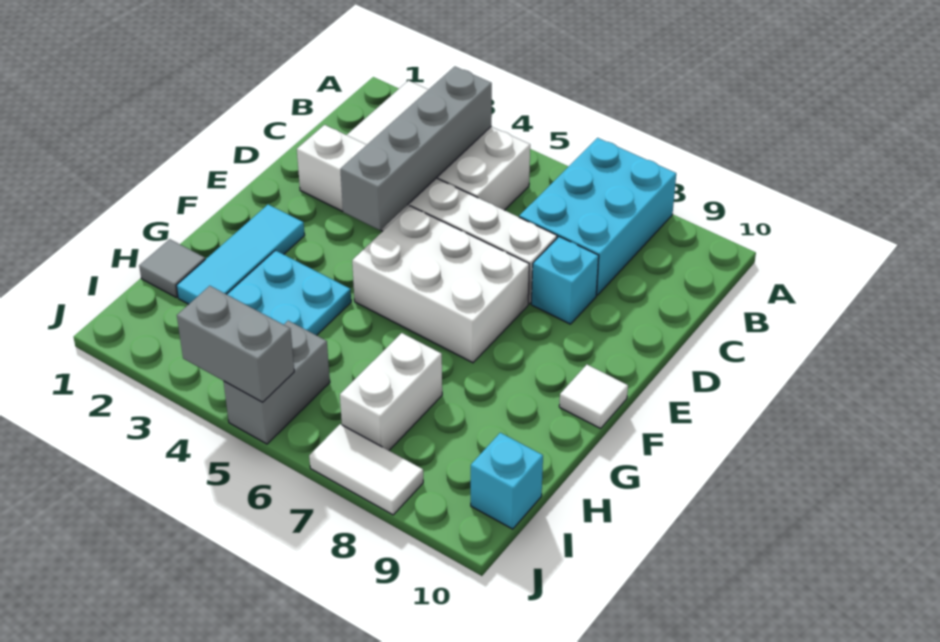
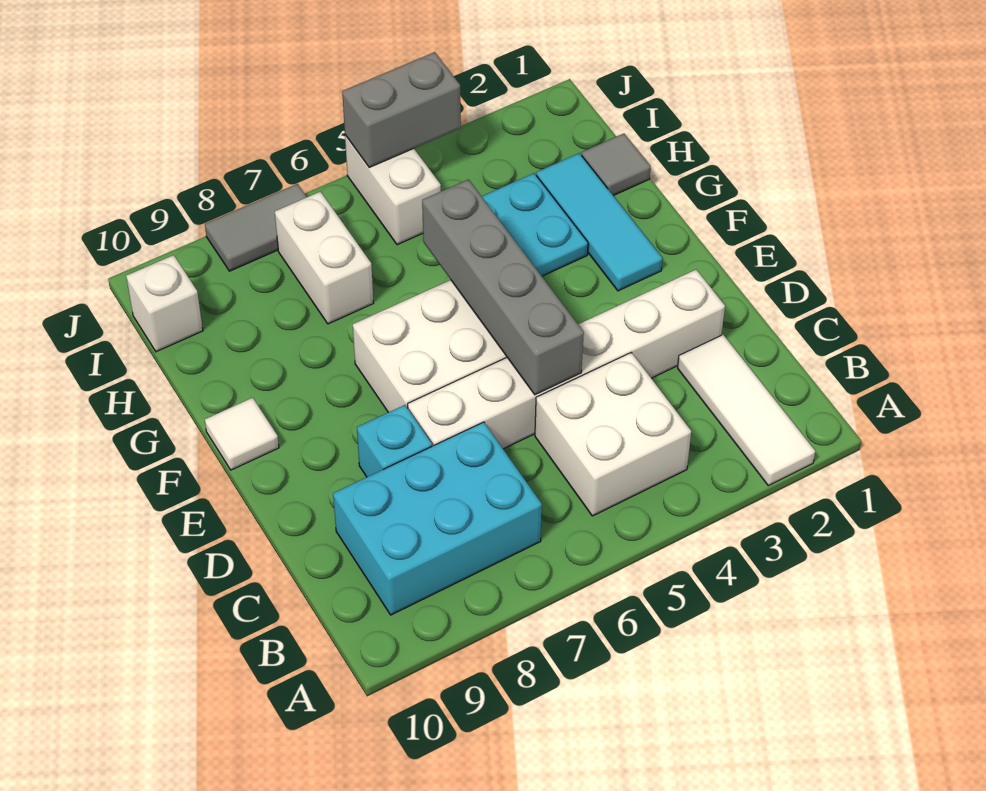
cyan 2x3 brick [519,138,676,295] -> cyan 2x3 brick turned to [333,422,542,615]
grey 1x4 brick [340,67,492,230] -> grey 1x4 brick moved to [422,180,584,395]
grey 1x2 brick [224,321,330,444] -> white 1x2 brick [345,135,441,245]
cyan 1x1 brick [471,433,543,529] -> white 1x1 brick [126,255,203,352]
white 1x2 tile [309,424,423,515] -> grey 1x2 tile [205,184,307,271]

